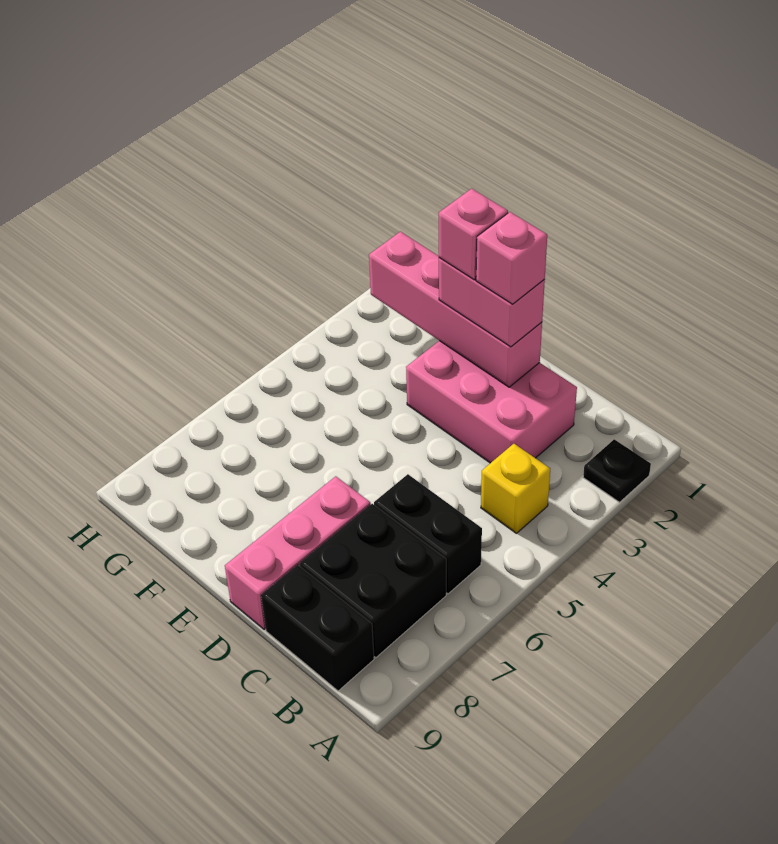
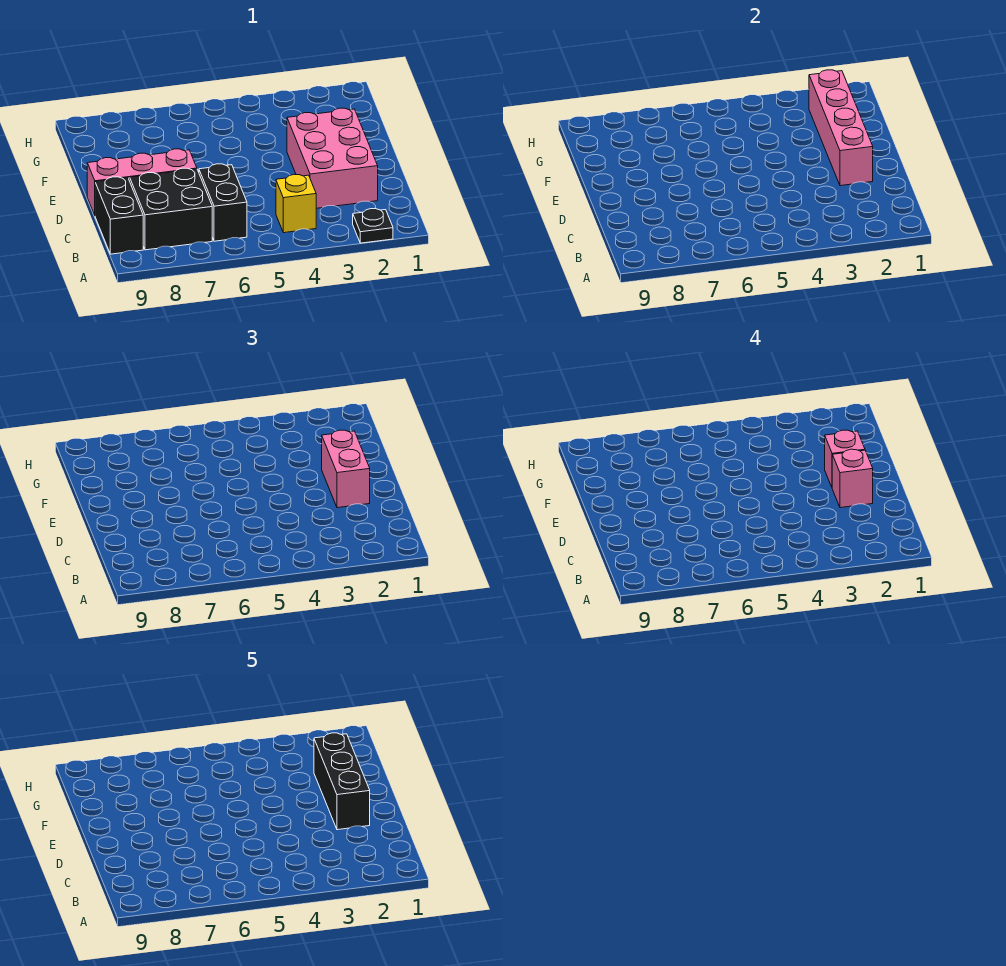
none -> black 1x3 brick [314,733,370,830]

